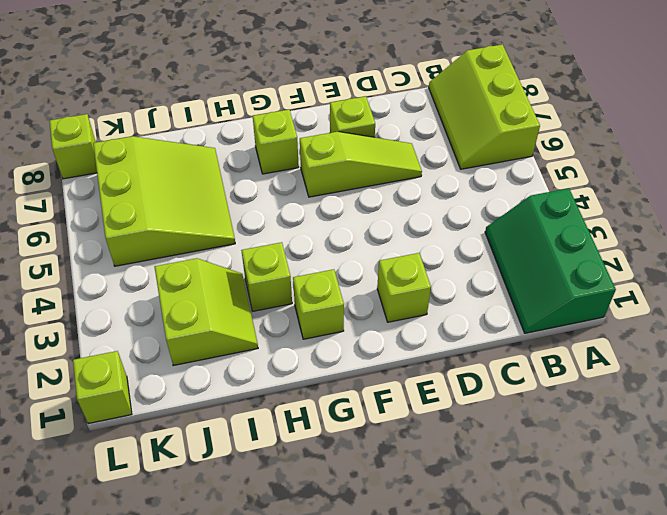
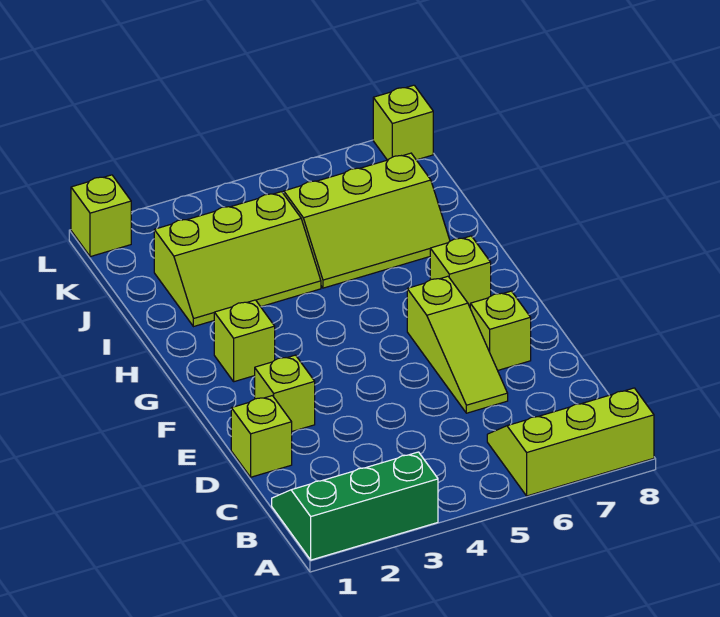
lime 1x1 brick [241,242,292,311] -> lime 1x1 brick moved to [231,396,292,477]
lime 2x2 slope [155,258,258,366] -> lime 2x3 slope [154,192,321,327]
lime 3x3 slope [93,136,235,266] -> lime 2x3 slope [284,153,450,288]

